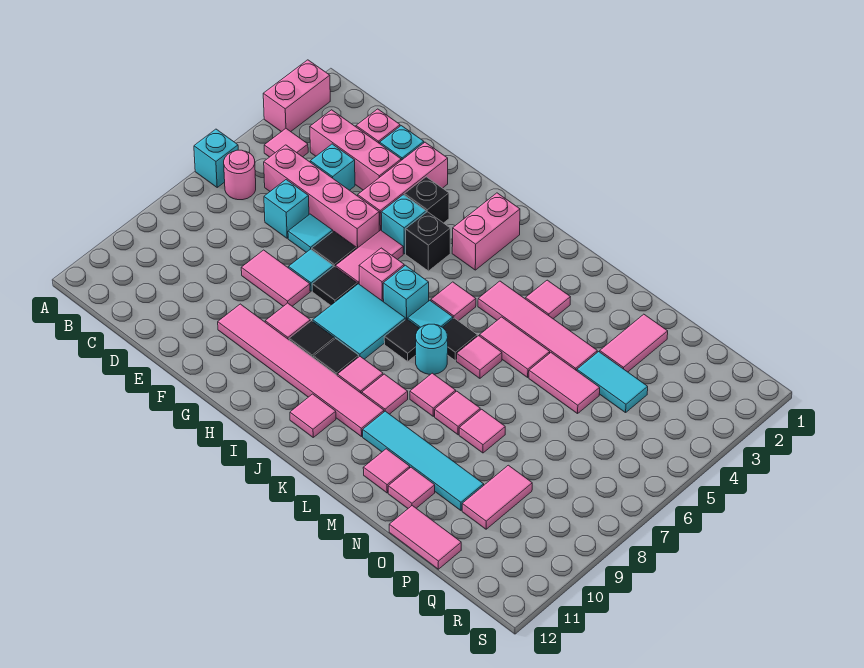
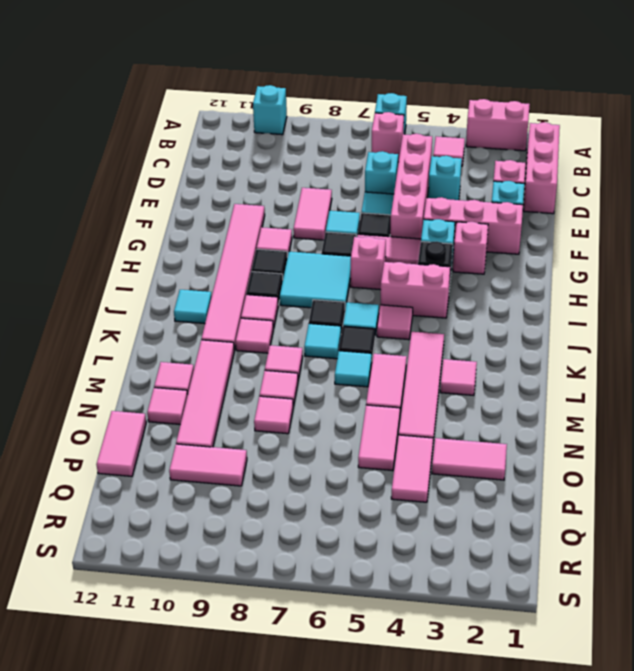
pink 1x1 round brick [224,150,256,200] -> pink 1x1 brick [372,112,404,162]
pink 1x3 brick [310,110,401,190] -> pink 1x3 brick moved to [523,122,560,214]
black 1x1 brick [404,177,449,223] -> pink 1x1 brick [453,222,488,274]
pink 1x2 brick [452,193,520,270] -> pink 1x2 brick moved to [381,262,450,318]
cyan 1x1 brick [383,265,429,320] -> cyan 1x1 brick moved to [253,85,287,135]
pink 1x1 tile [290,394,336,437] -> cyan 1x1 tile [174,290,212,324]
cyan 1x1 round brick [416,324,448,374] -> cyan 1x1 tile [304,324,341,359]
pink 1x1 tile [457,336,502,378] -> cyan 1x1 tile [335,351,372,387]
cyan 1x4 tile [363,411,484,510] -> pink 1x4 tile [176,340,234,447]
cyan 1x2 tile [577,352,648,413] -> pink 1x2 tile [391,435,433,502]

